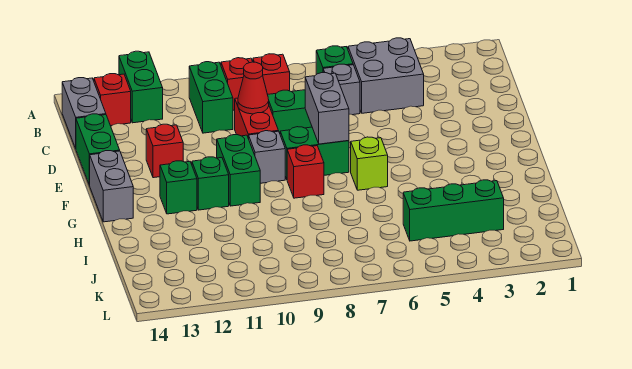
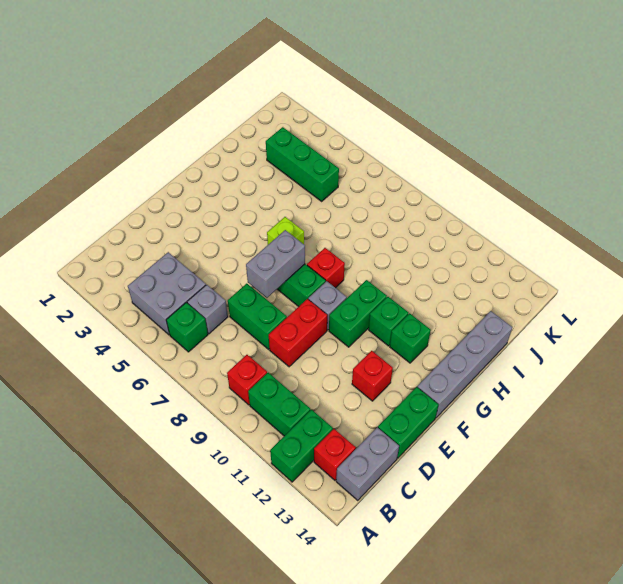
red 1x1 brick [253,54,290,94] -> none
green 1x2 brick [189,62,233,133] -> green 1x2 brick turned to [248,373,310,436]
red 1x1 cone [238,62,269,114] -> none
grey 1x2 brick [90,151,133,222] -> grey 1x4 brick [417,311,512,418]

